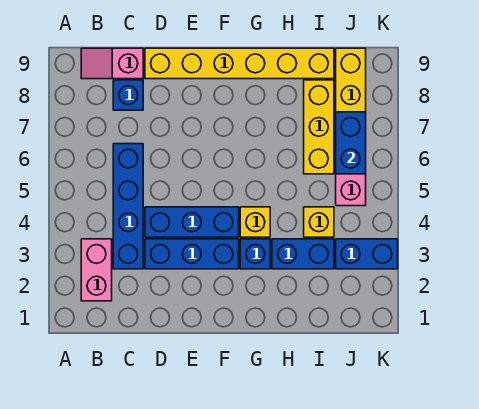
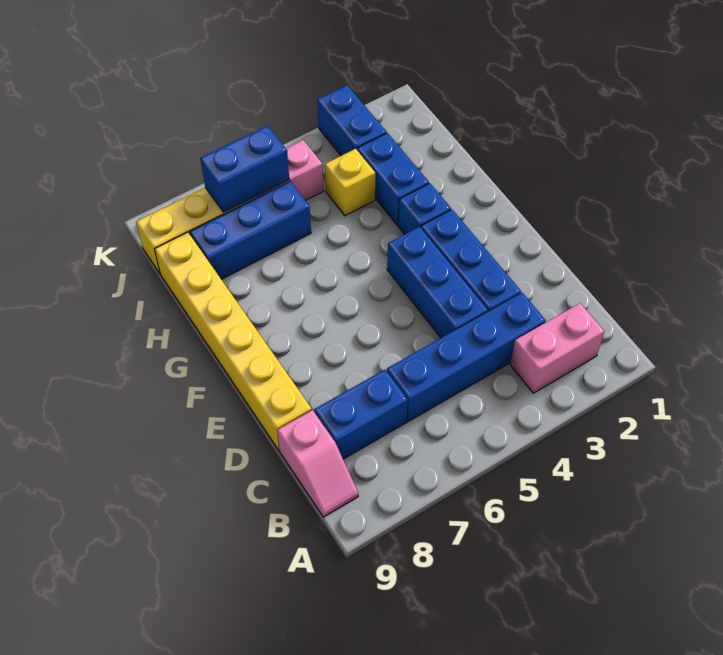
blue 1x1 brick [113,80,143,110] -> blue 1x2 brick [314,370,408,459]
yellow 1x1 brick [240,207,270,237] -> none
yellow 1x3 brick [304,80,334,174] -> blue 1x3 brick [190,181,311,279]

